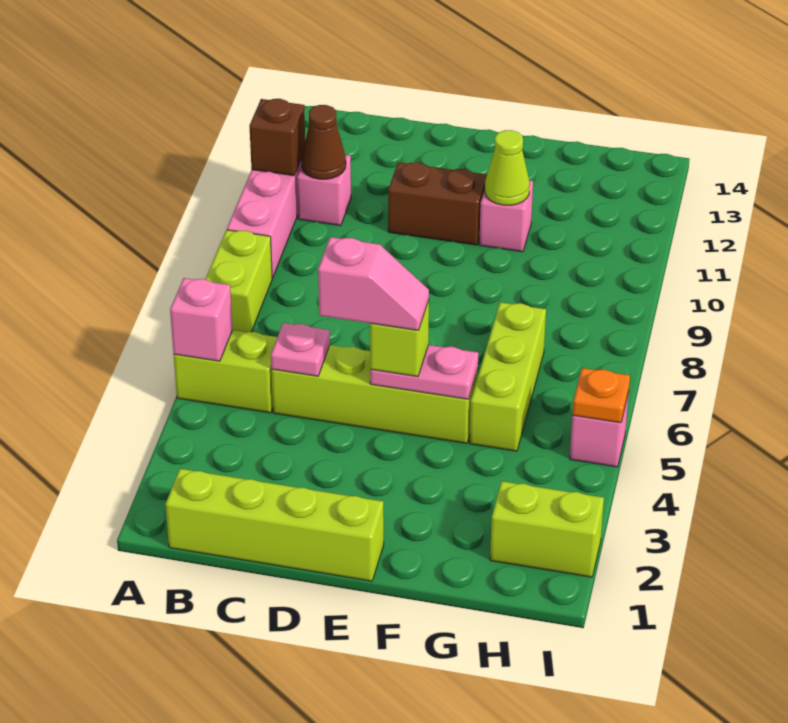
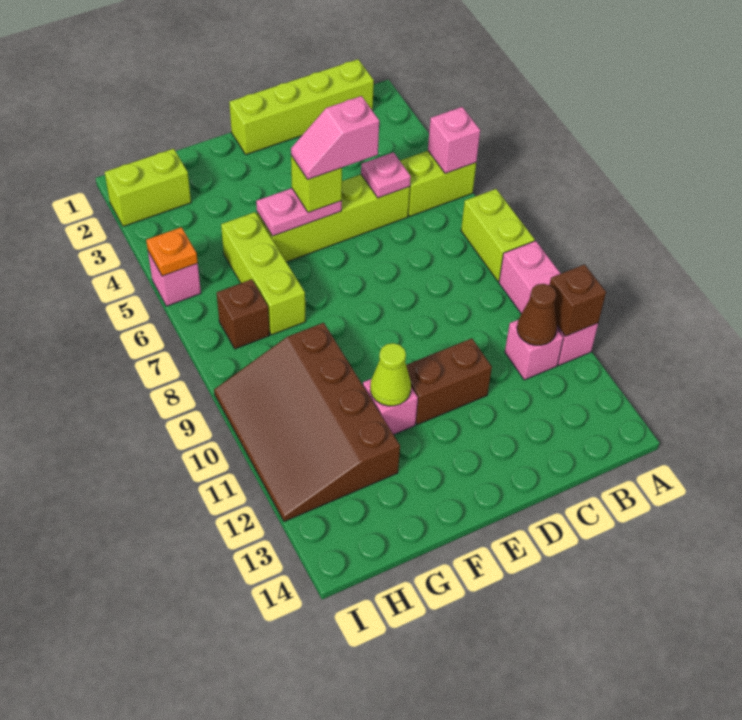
none -> brown 3x4 slope [214,323,400,522]
none -> brown 1x1 brick [217,279,269,349]

